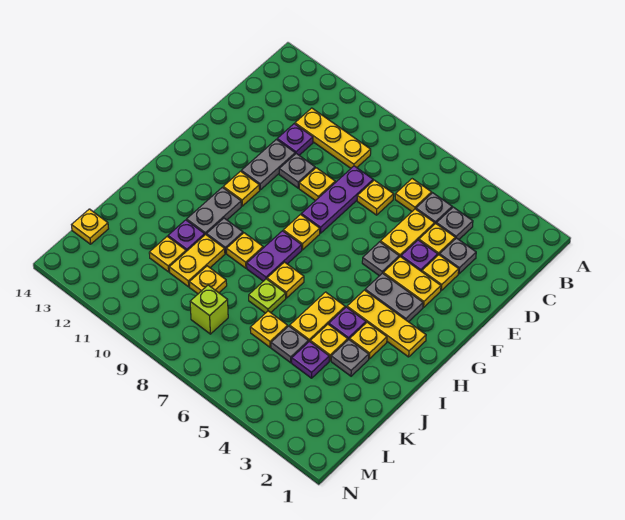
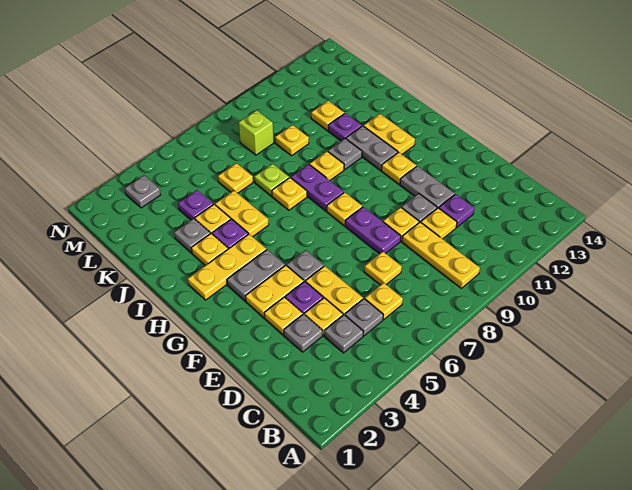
yellow 1x3 plate [295,108,371,168] -> yellow 1x3 plate turned to [402,222,480,288]
purple 1x3 plate [301,166,373,233] -> purple 1x2 plate [345,207,401,254]
yellow 1x2 plate [169,234,225,287] -> yellow 1x2 plate moved to [364,114,415,154]
grey 1x1 plate [271,326,308,363] -> grey 1x1 plate moved to [125,175,161,208]
yellow 1x1 plate [72,209,109,244] -> yellow 1x1 plate moved to [421,208,457,239]

